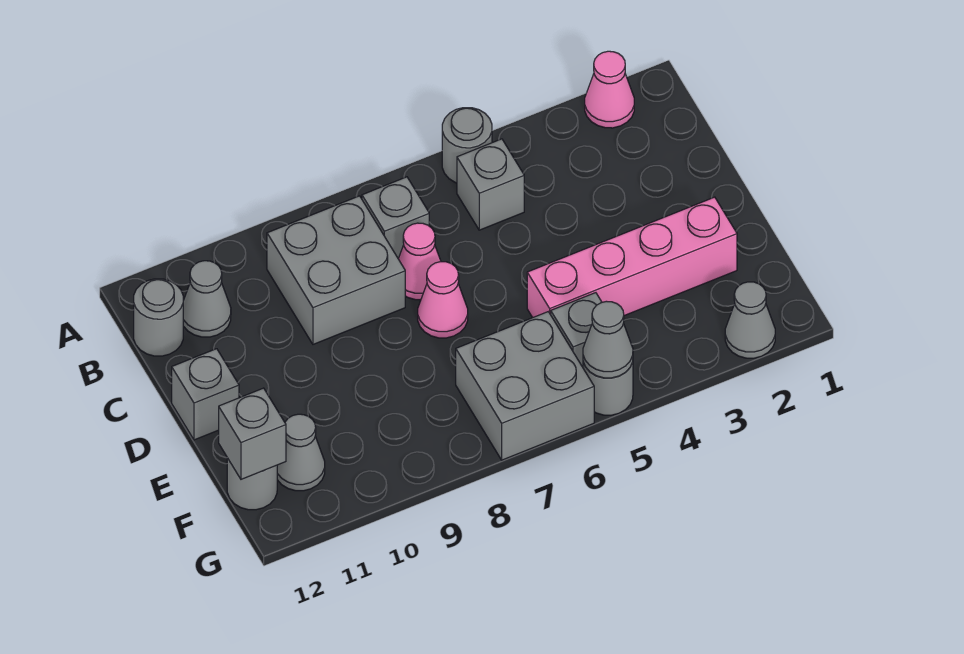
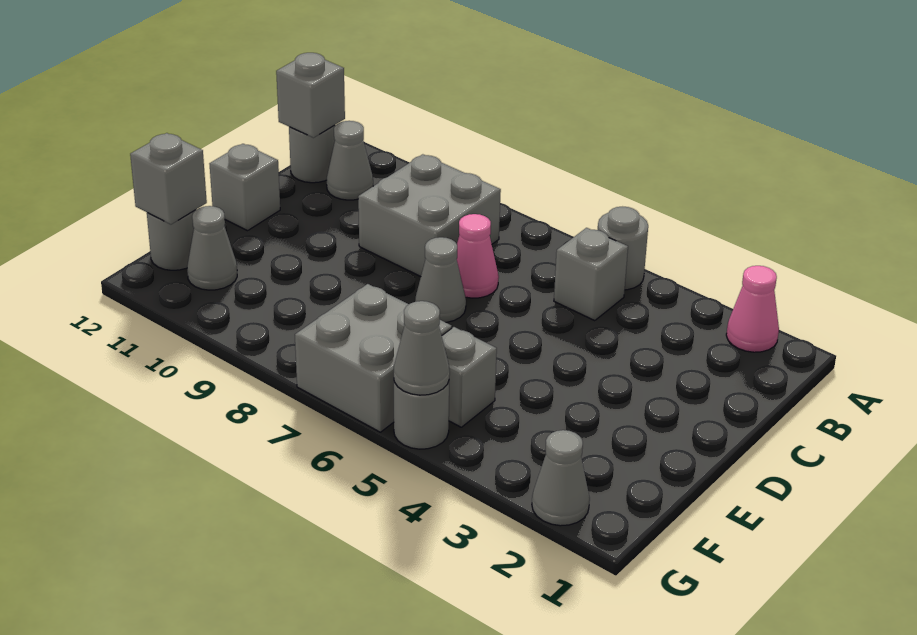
grey 1x1 brick [362,177,429,259] -> grey 1x1 brick moved to [276,53,345,138]
pink 1x1 cone [418,262,468,338] -> grey 1x1 cone [415,237,466,322]
pink 1x4 brick [527,197,737,318] -> none

